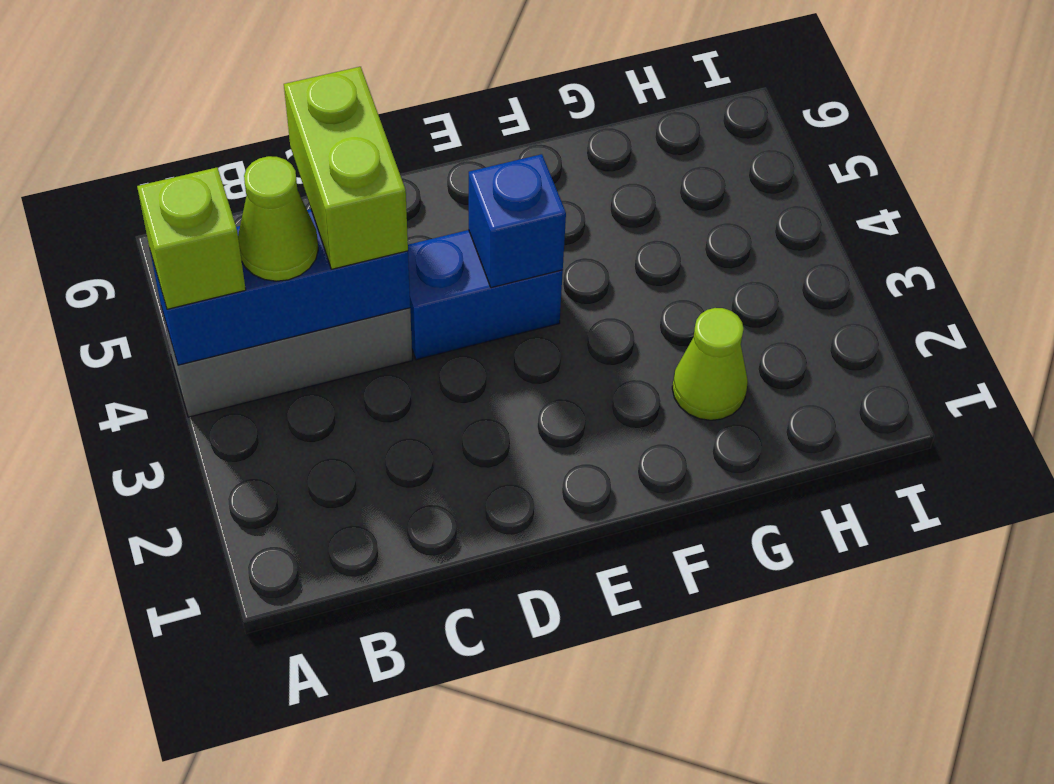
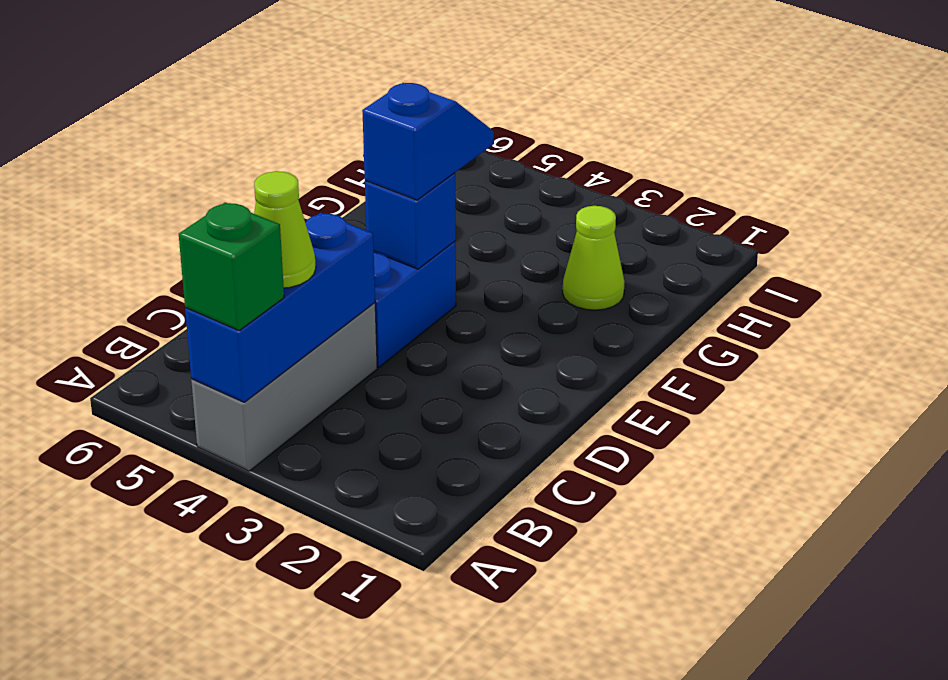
lime 1x1 brick [137,168,246,309] -> green 1x1 brick [179,202,284,331]
lime 1x2 brick [284,67,408,269] -> none
none -> blue 1x2 slope [362,83,494,200]

